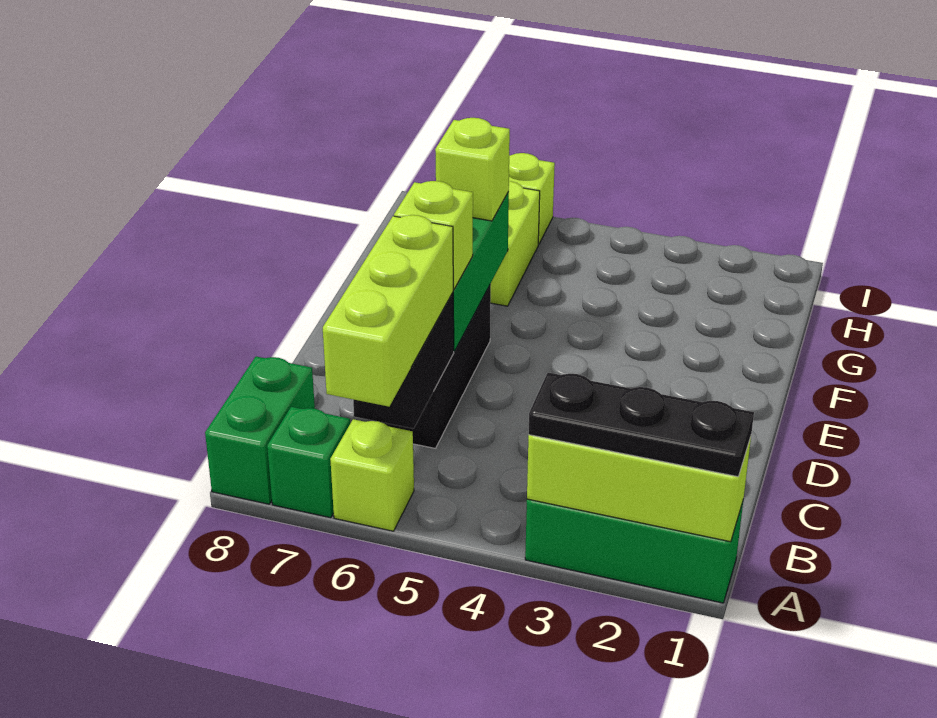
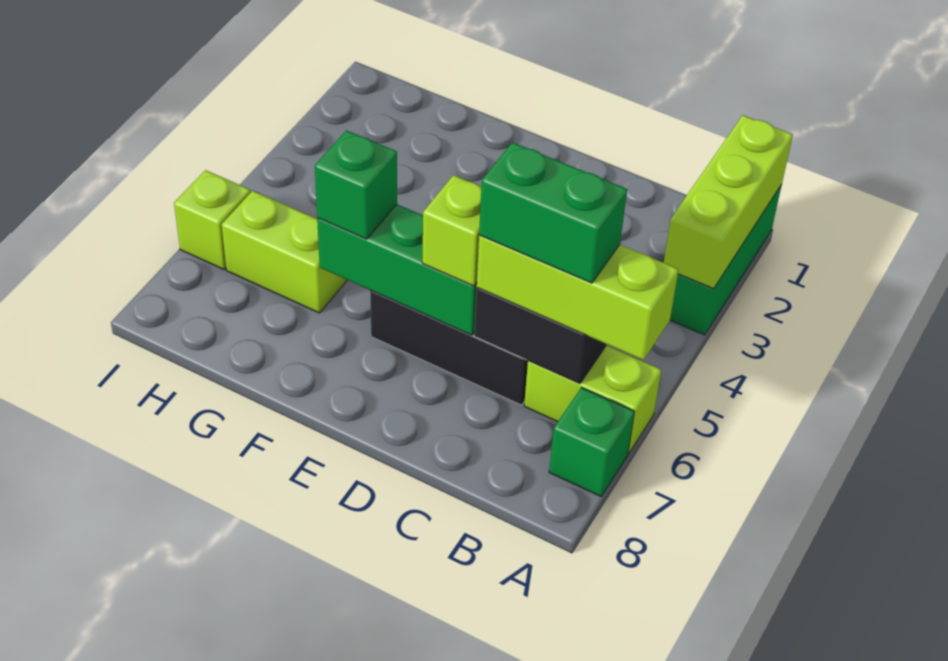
black 1x3 plate [529,373,754,477] -> none
lime 1x1 brick [330,419,414,531] -> lime 1x2 brick [524,346,661,454]
green 1x2 brick [205,357,315,504] -> green 1x2 brick moved to [479,142,627,283]
lime 1x1 brick [435,118,510,221] -> green 1x1 brick [315,130,397,239]

